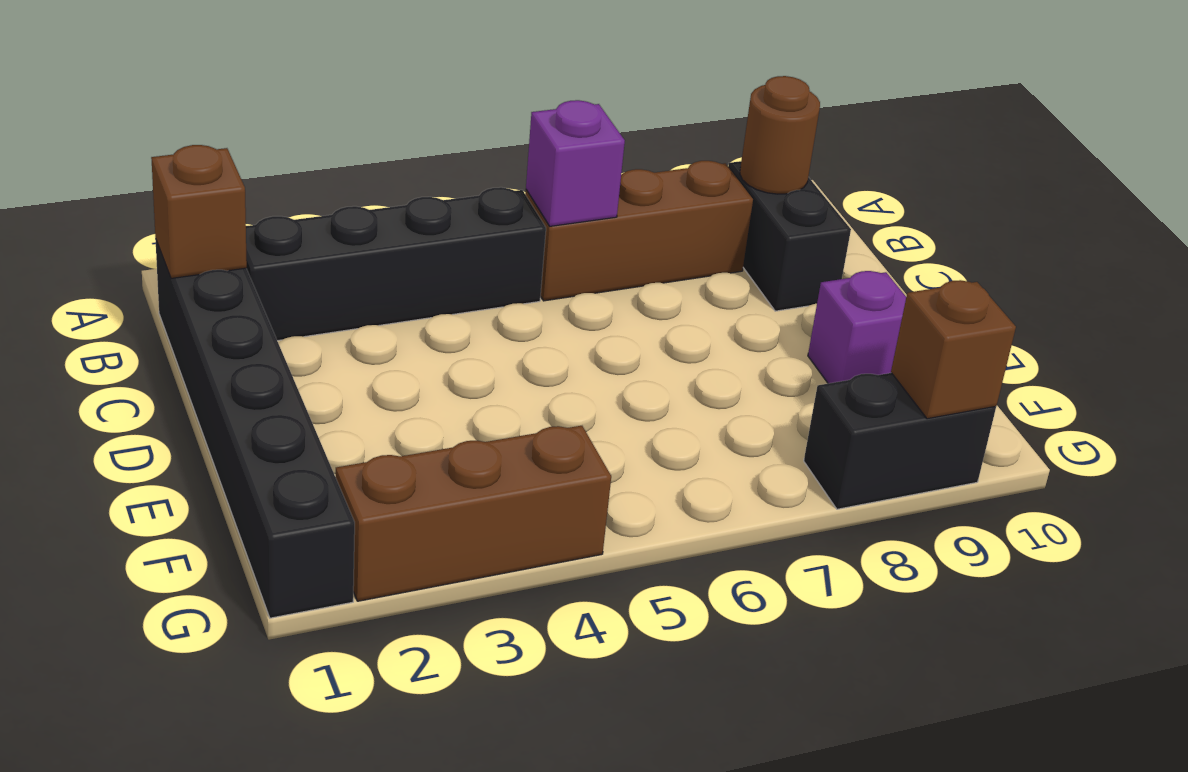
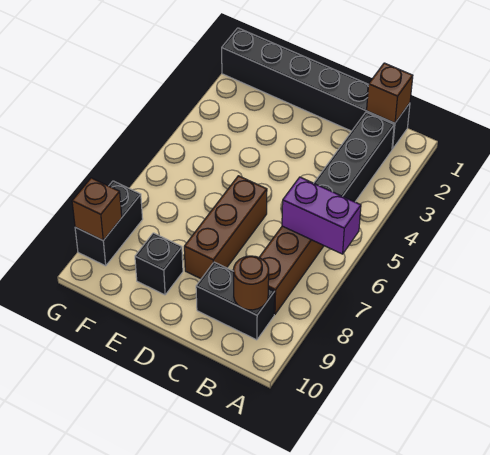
purple 1x1 brick [526,100,625,226] -> purple 1x2 brick [282,177,361,254]
purple 1x1 brick [808,271,906,383] -> black 1x1 brick [135,233,183,295]
brown 1x3 brick [336,426,611,601] -> brown 1x3 brick moved to [184,176,267,279]

